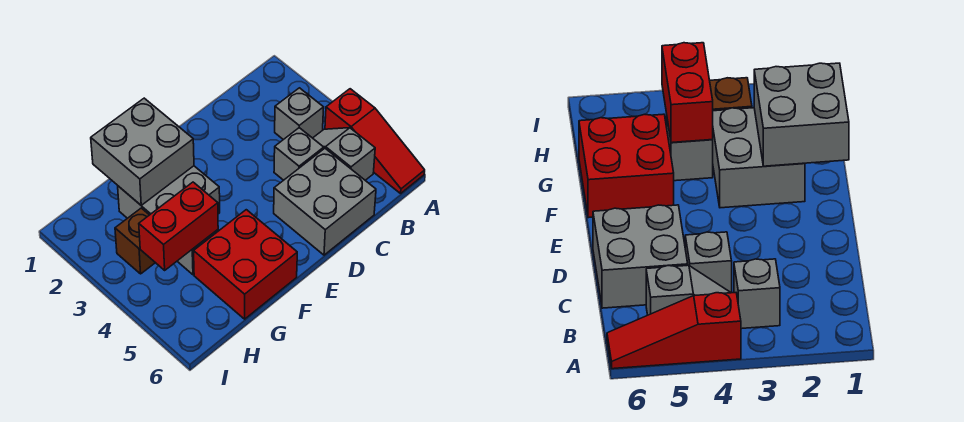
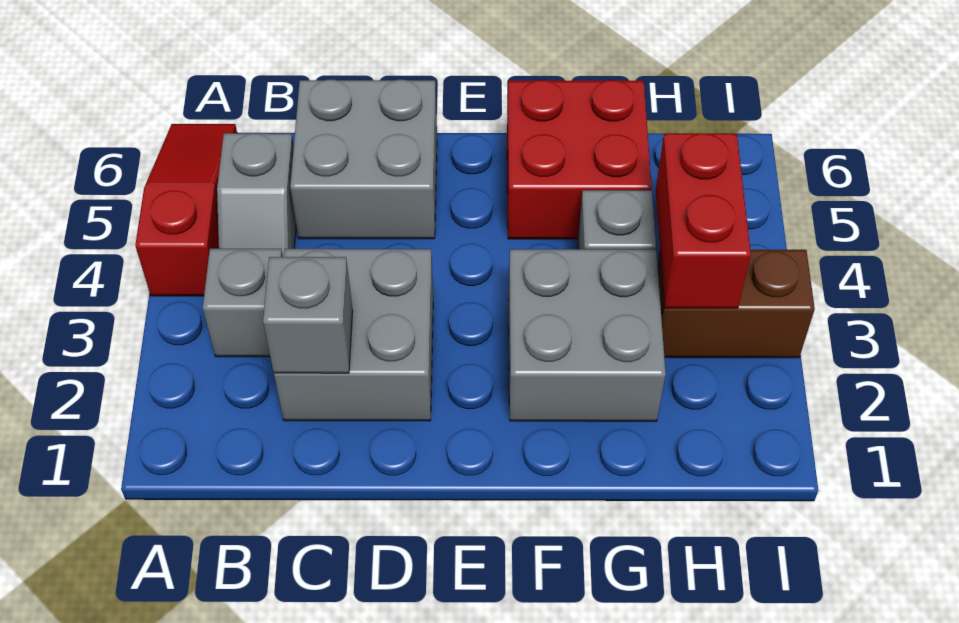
grey 1x1 brick [274,128,324,180] -> grey 1x1 brick moved to [263,257,353,373]
grey 2x2 brick [91,98,194,205] -> grey 2x2 brick moved to [274,249,433,421]
red 1x2 brick [139,182,218,270] -> red 1x2 brick turned to [656,133,751,308]
brown 1x1 brick [115,208,155,274] -> brown 1x2 brick [657,250,815,358]

